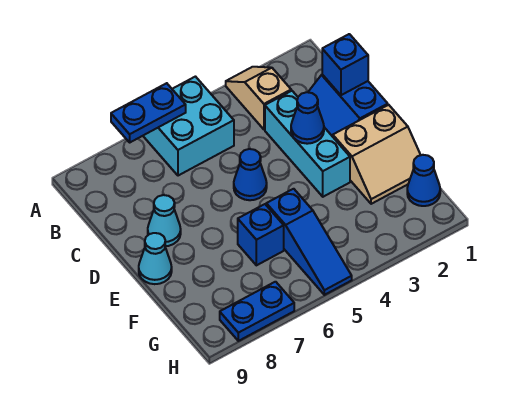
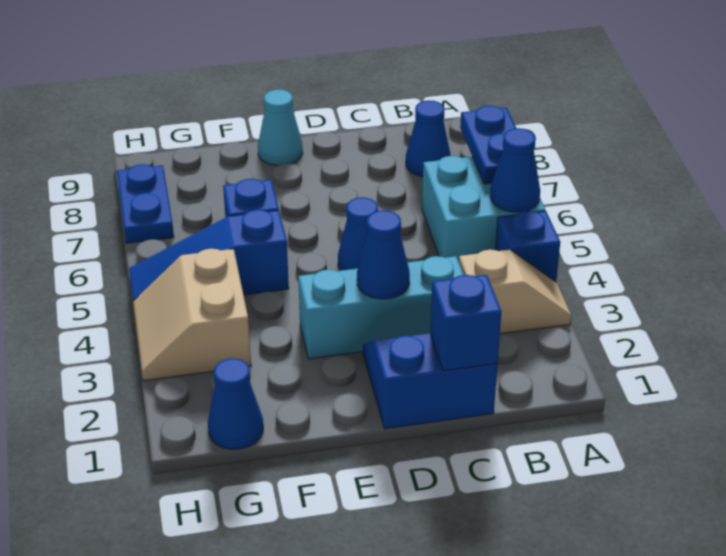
none -> blue 1x1 brick [496,211,560,282]
none -> blue 1x1 cone [490,128,540,212]
none -> blue 1x1 cone [406,100,451,177]
cyan 1x1 cone [148,195,181,246] -> none
tan 2x2 slope [333,105,420,204] -> tan 2x2 slope moved to [133,249,251,381]

